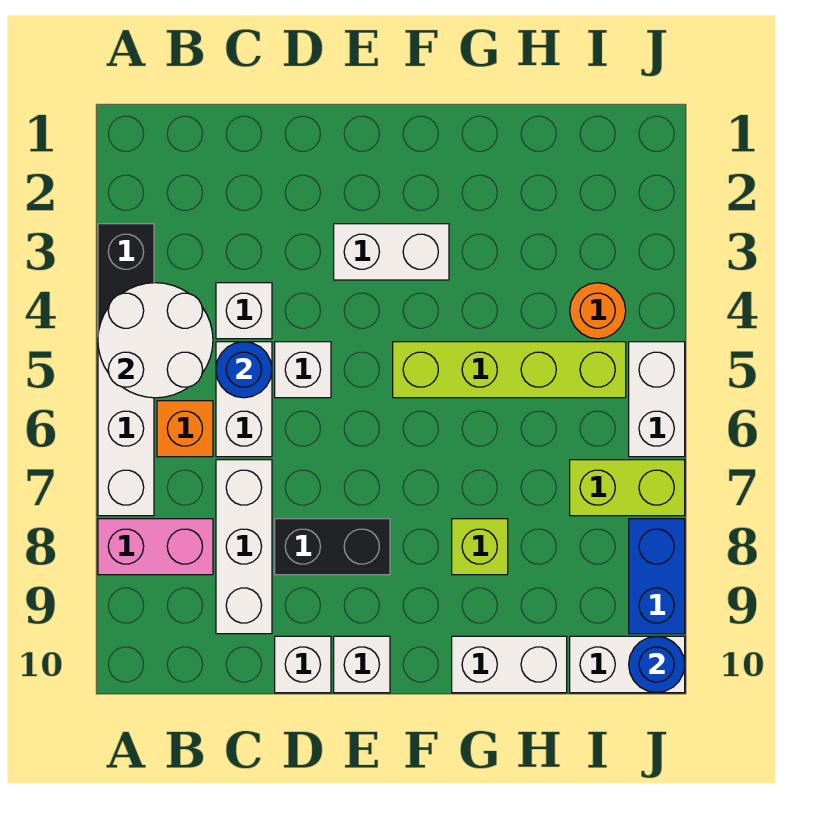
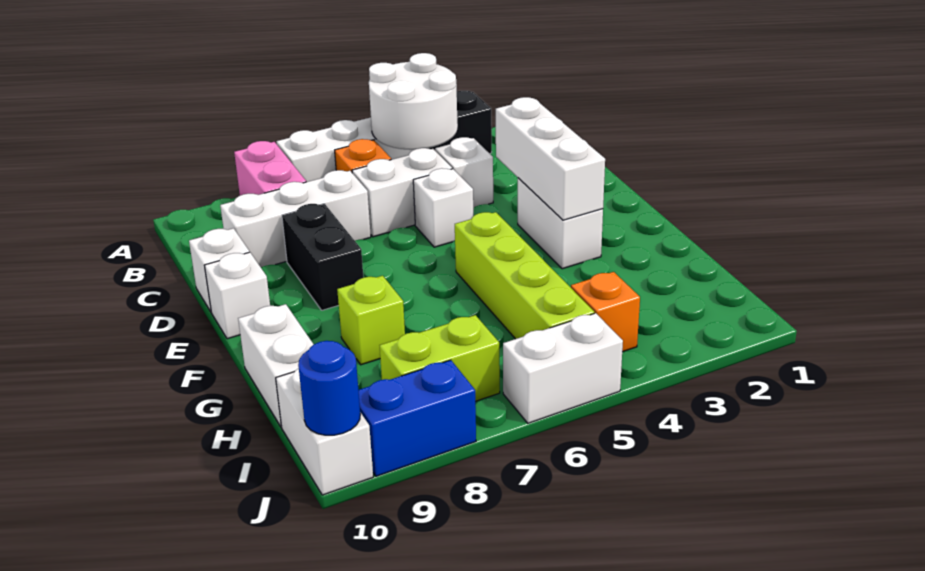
blue 1x1 round brick [216,342,272,398] -> none
none -> white 1x3 brick [496,97,605,220]
orange 1x1 round brick [570,283,626,339] -> orange 1x1 brick [571,272,640,352]
lime 1x2 brick [570,460,685,516] -> lime 1x2 brick turned to [380,315,500,401]

